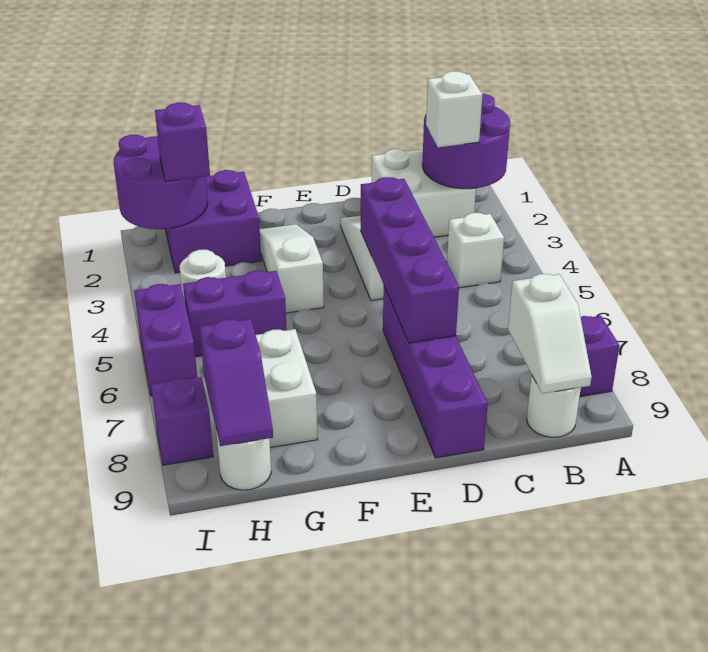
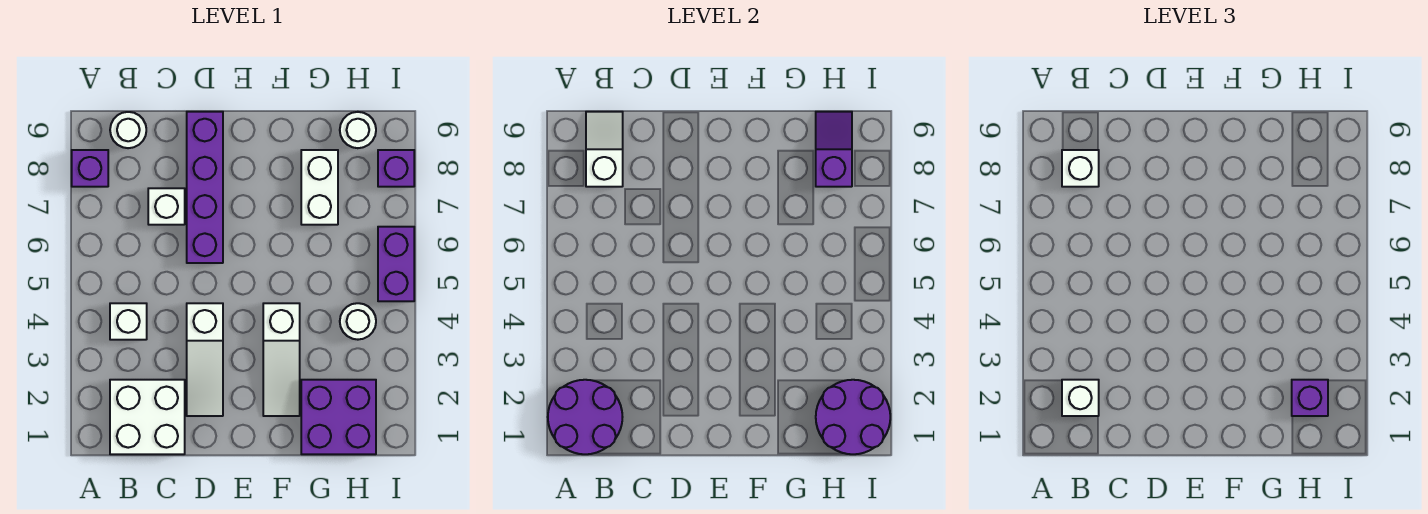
none -> white 1x1 brick [1062,150,1099,187]
none -> white 1x1 brick [148,188,185,225]
purple 1x4 brick [361,177,459,343] -> none
purple 1x2 brick [183,270,287,357] -> none

